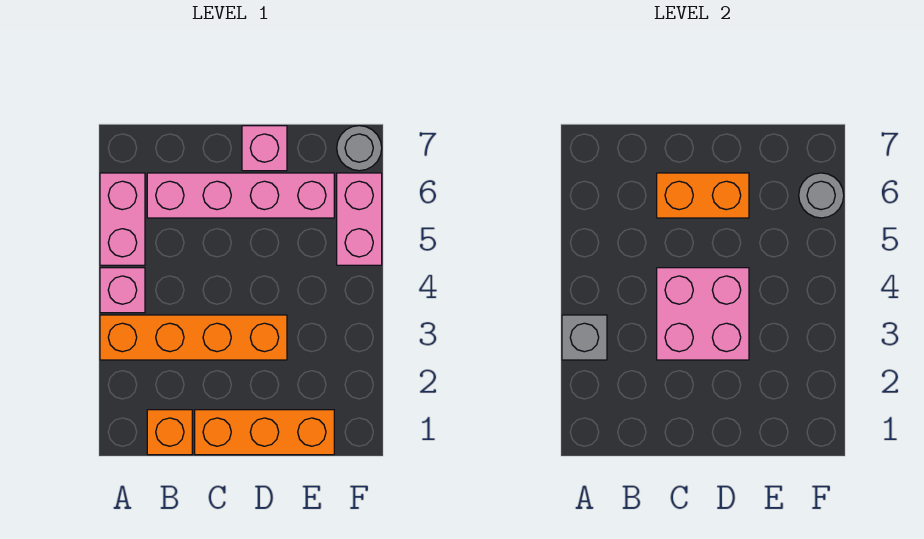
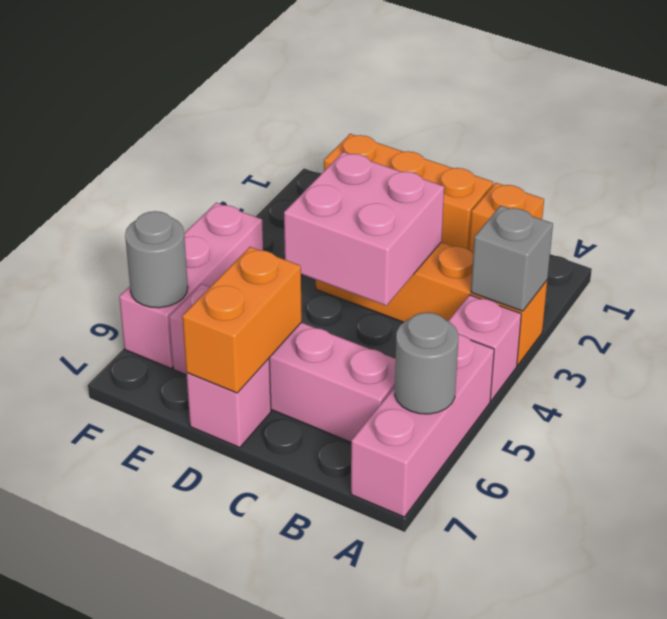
pink 1x2 brick [100,173,145,265] -> pink 1x3 brick [351,334,494,517]
orange 1x2 brick [657,173,749,218] -> orange 1x2 brick turned to [182,247,302,393]
pink 1x2 brick [337,173,382,265] -> pink 1x3 brick [119,203,263,368]
grey 1x1 round brick [337,126,382,171] -> grey 1x1 round brick moved to [395,312,458,414]

